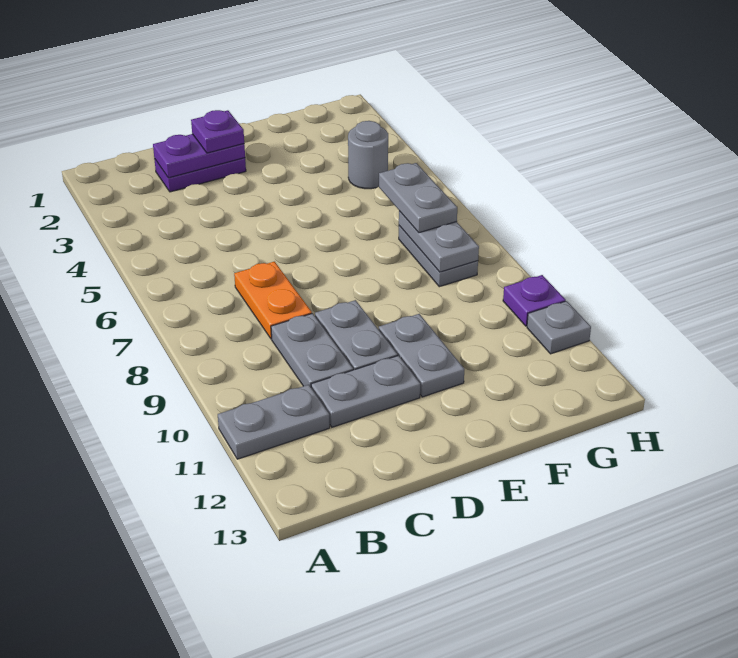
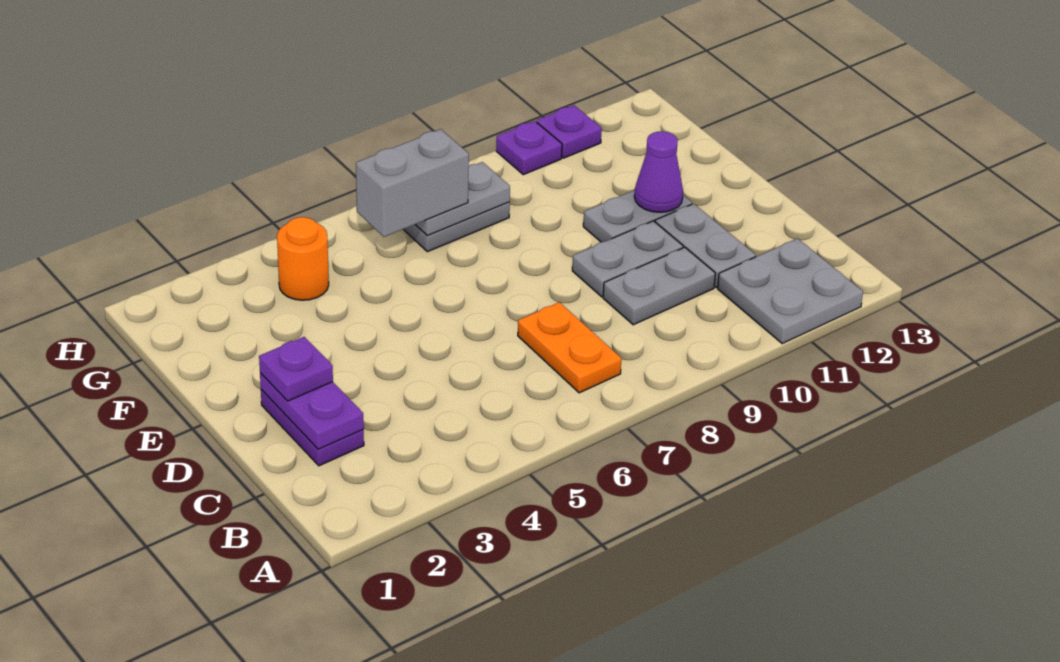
grey 1x2 plate [218,385,330,459] -> grey 2x2 plate [718,239,863,343]
orange 1x2 plate [234,262,312,339] -> orange 1x2 plate turned to [518,302,622,393]
none -> purple 1x1 cone [634,131,683,212]
grey 1x1 round brick [348,121,388,189] -> orange 1x1 round brick [277,217,329,300]
grey 1x2 plate [379,163,457,233] -> grey 1x2 brick [356,129,469,237]
grey 1x1 plate [527,301,591,354] -> purple 1x1 plate [537,105,602,158]

